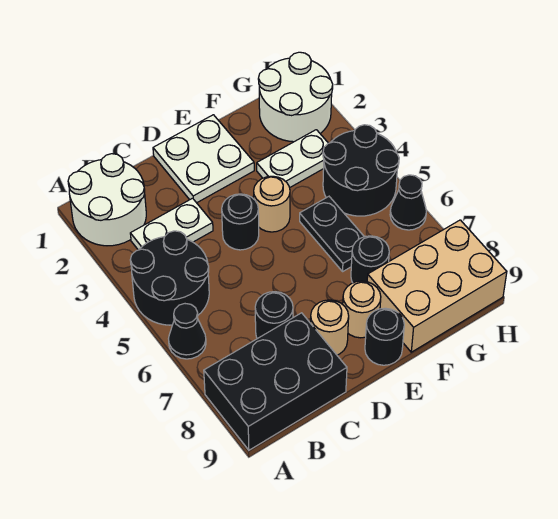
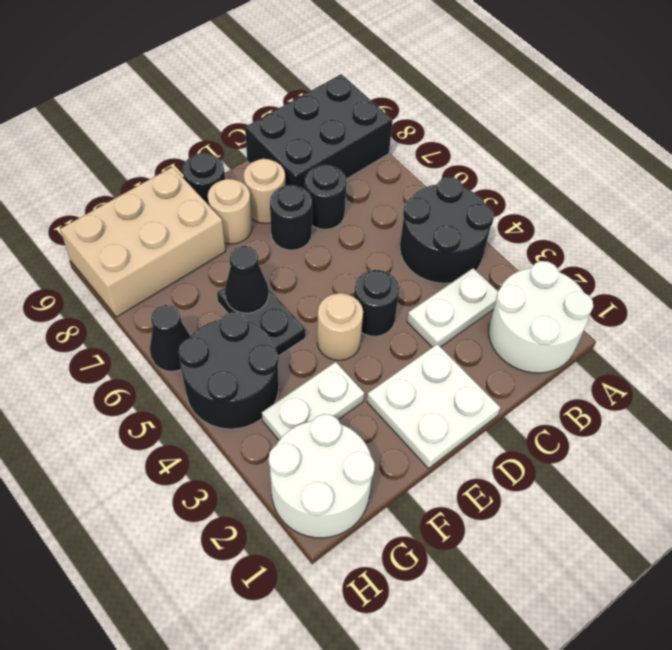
black 1x1 cone [169,304,206,359] -> black 1x1 cone moved to [225,246,269,313]
black 1x1 round brick [351,236,389,283] -> black 1x1 round brick moved to [270,185,312,250]

